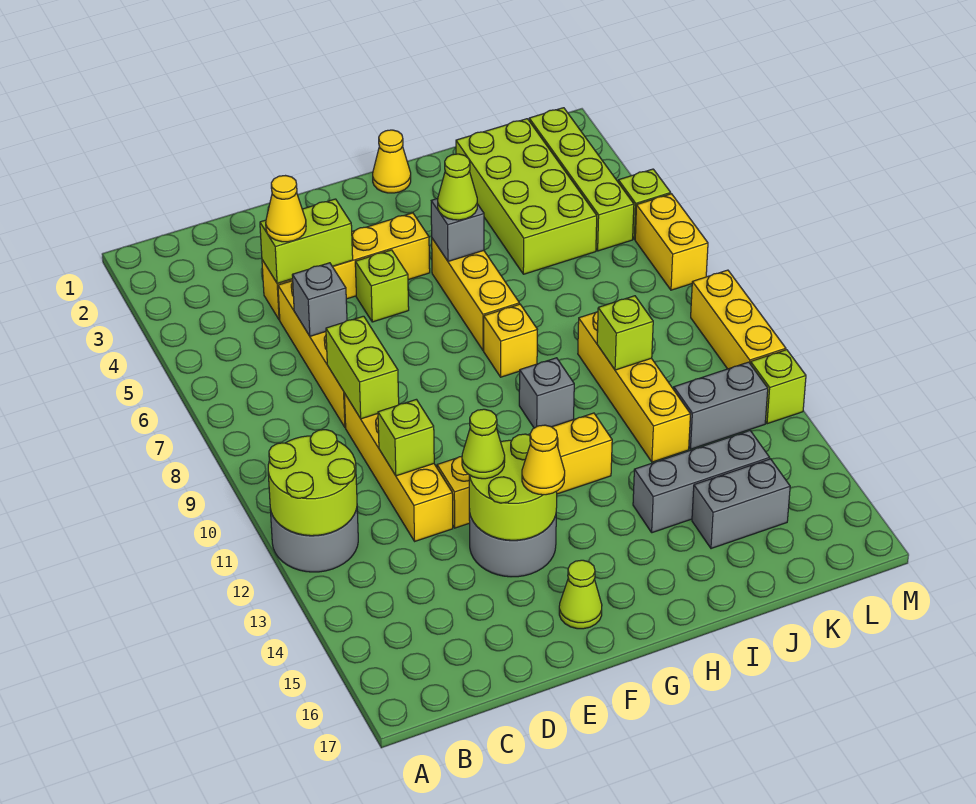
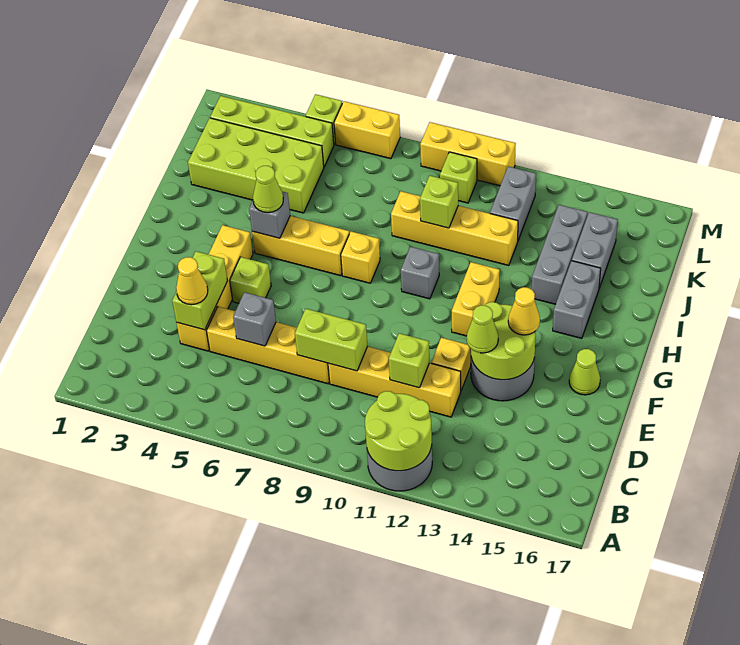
yellow 1x1 cone [373,130,411,193] -> none
none -> grey 1x2 brick [553,261,601,339]
lime 1x1 brick [751,350,806,424] -> lime 1x1 brick moved to [440,152,477,203]

